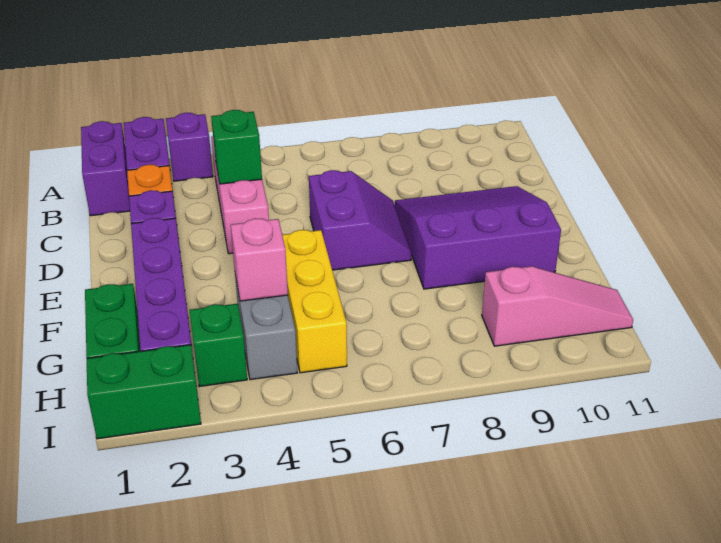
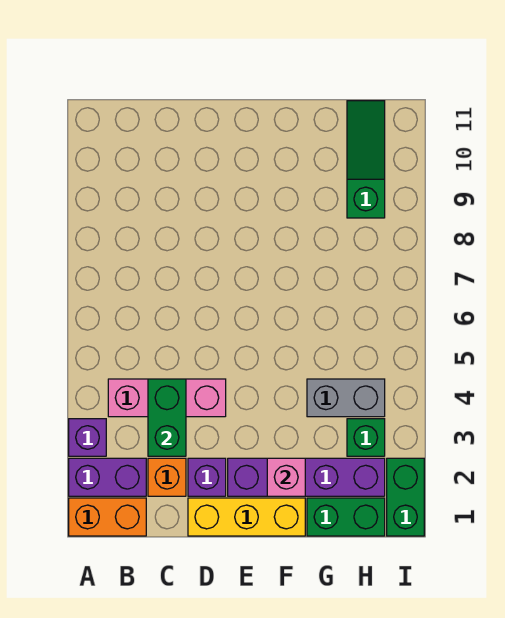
purple 1x2 brick [81,121,130,216] -> orange 1x2 brick [69,498,146,536]
green 1x1 brick [211,110,262,184] -> green 1x2 brick [148,379,186,456]
purple 2x2 slope [309,170,412,270] -> none
purple 3x3 slope [395,186,561,289] -> none
yellow 1x3 brick [282,230,347,373] -> yellow 1x3 brick moved to [188,498,305,536]
pink 1x1 brick [231,219,288,301] -> pink 1x1 brick moved to [267,458,305,496]
pink 1x3 slope [482,266,633,346] -> green 1x3 slope [347,101,385,218]

